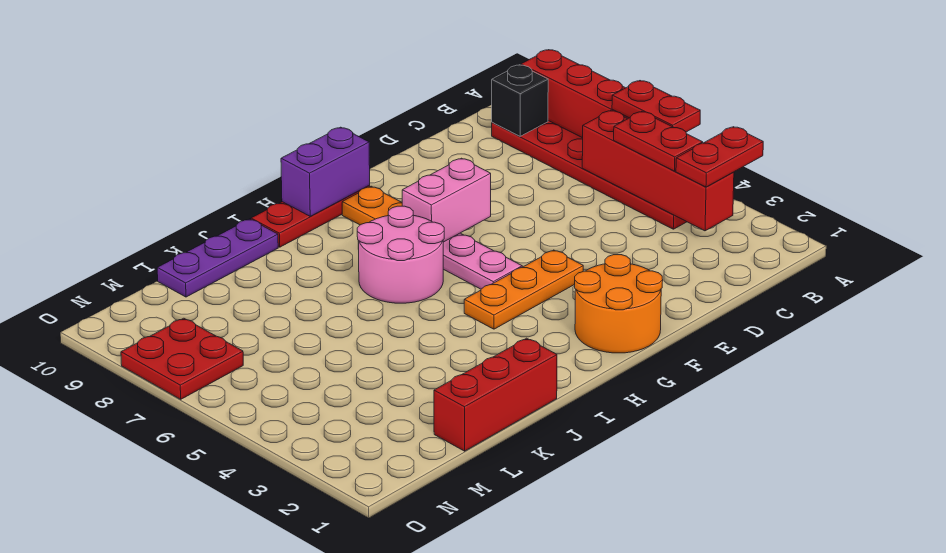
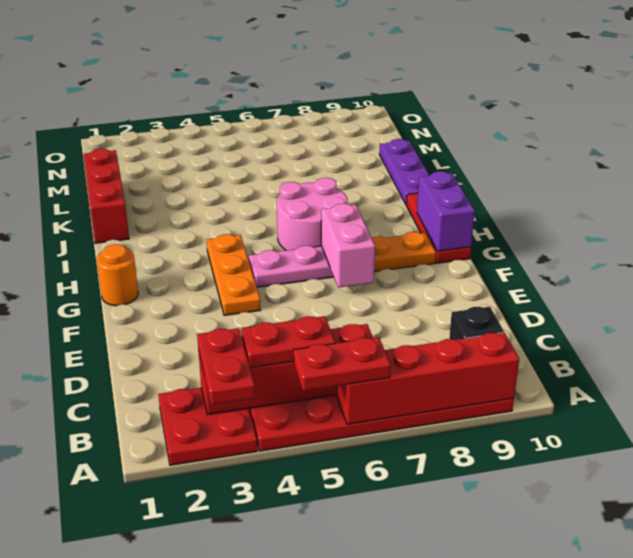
orange 2x2 round brick [575,255,663,353] -> orange 1x1 round brick [97,244,138,306]
red 2x2 plate [121,318,243,399] -> red 2x2 plate moved to [158,388,257,465]

